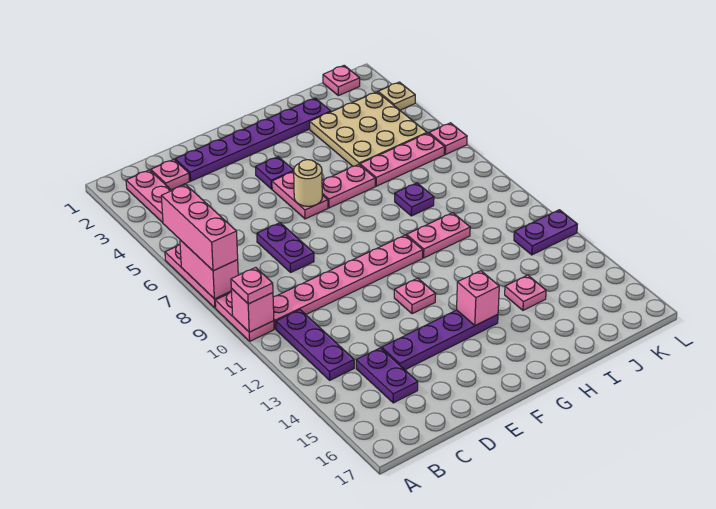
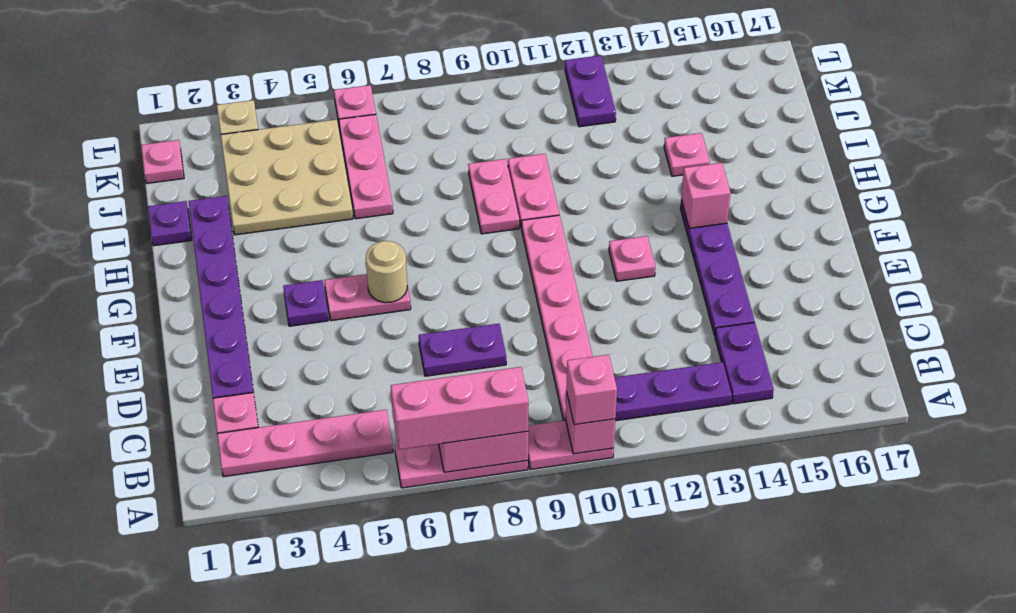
pink 1x1 plate [231,267,273,304] -> pink 1x1 brick [566,355,617,425]
purple 1x2 plate [356,348,418,403] -> purple 1x2 plate turned to [715,323,774,404]
pink 1x2 plate [322,164,375,208] -> pink 1x2 plate moved to [468,159,519,234]
purple 1x1 plate [395,183,434,216] -> purple 1x1 plate moved to [148,201,192,246]

